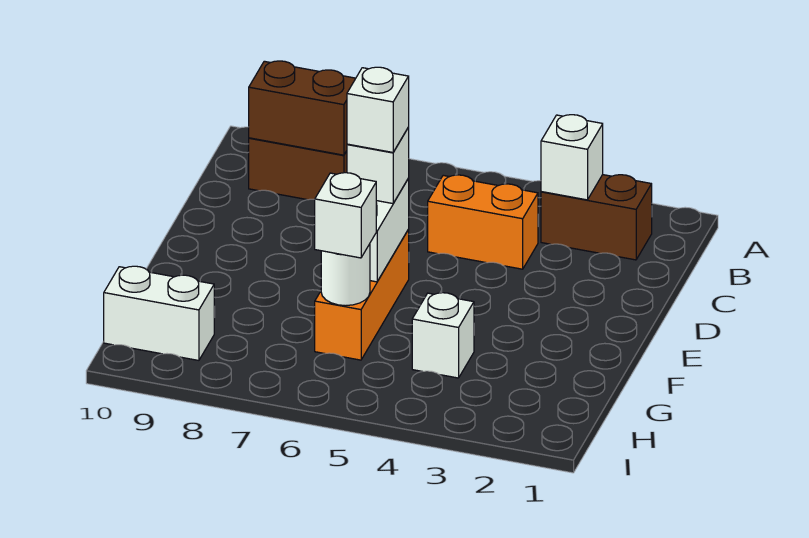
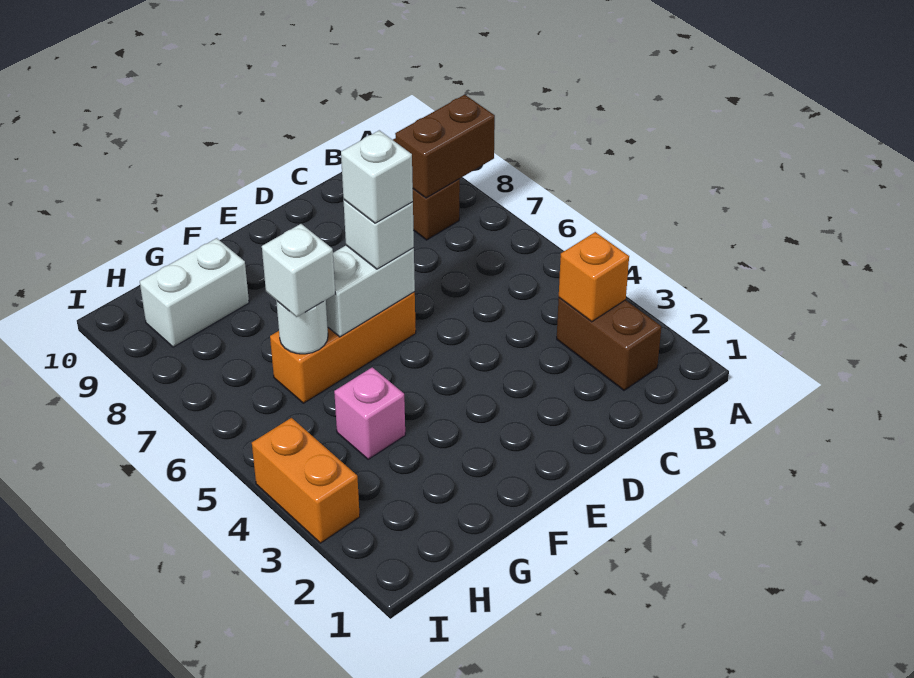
white 1x1 brick [541,115,603,200] -> orange 1x1 brick [559,232,629,322]
brown 1x2 brick [249,61,356,155] -> brown 1x2 brick turned to [395,95,495,198]
orange 1x2 brick [428,175,538,269] -> orange 1x2 brick moved to [252,418,360,543]
white 1x1 brick [412,293,474,378] -> pink 1x1 brick [334,367,405,460]
white 1x2 brick [104,266,214,360] -> white 1x2 brick turned to [140,238,249,347]

